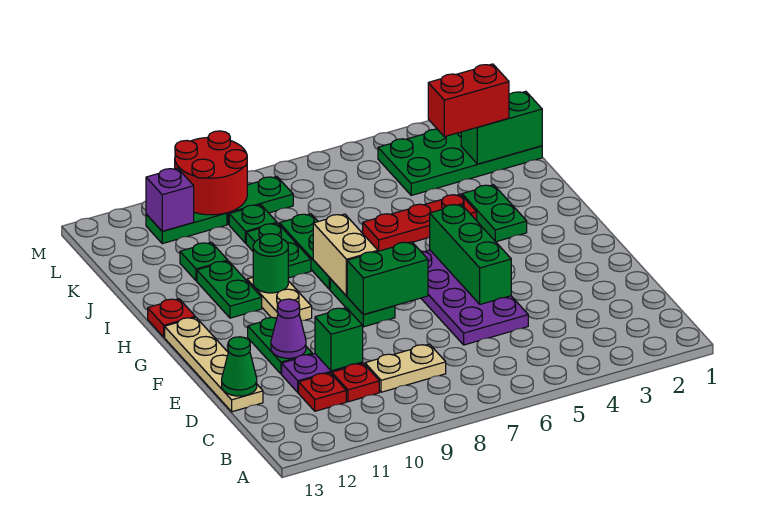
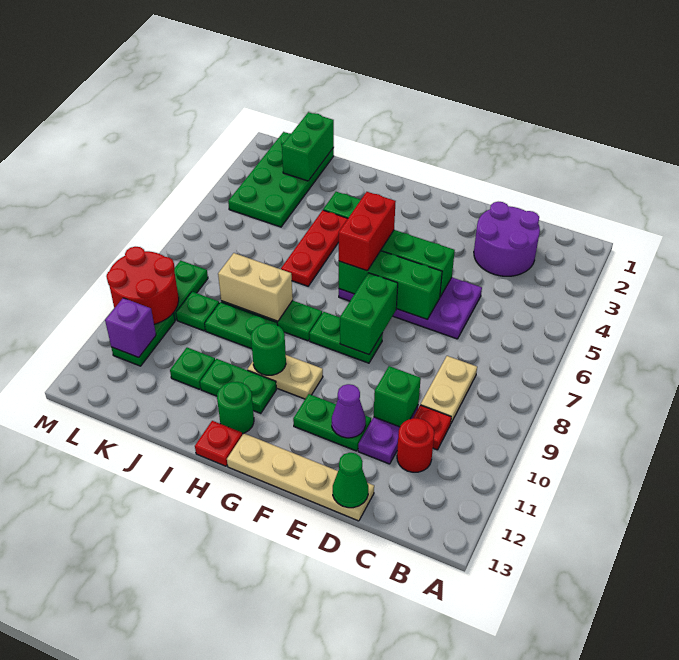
none -> purple 2x2 round brick [474,202,540,276]
red 1x1 plate [299,373,346,411] -> red 1x1 round brick [397,418,434,472]
none -> green 1x3 brick [339,251,442,319]
tan 1x2 brick [313,214,378,296] -> tan 1x2 brick moved to [218,253,293,321]
none -> green 1x1 round brick [217,382,254,434]
red 1x2 brick [428,64,509,137] -> red 1x2 brick moved to [339,192,396,271]

